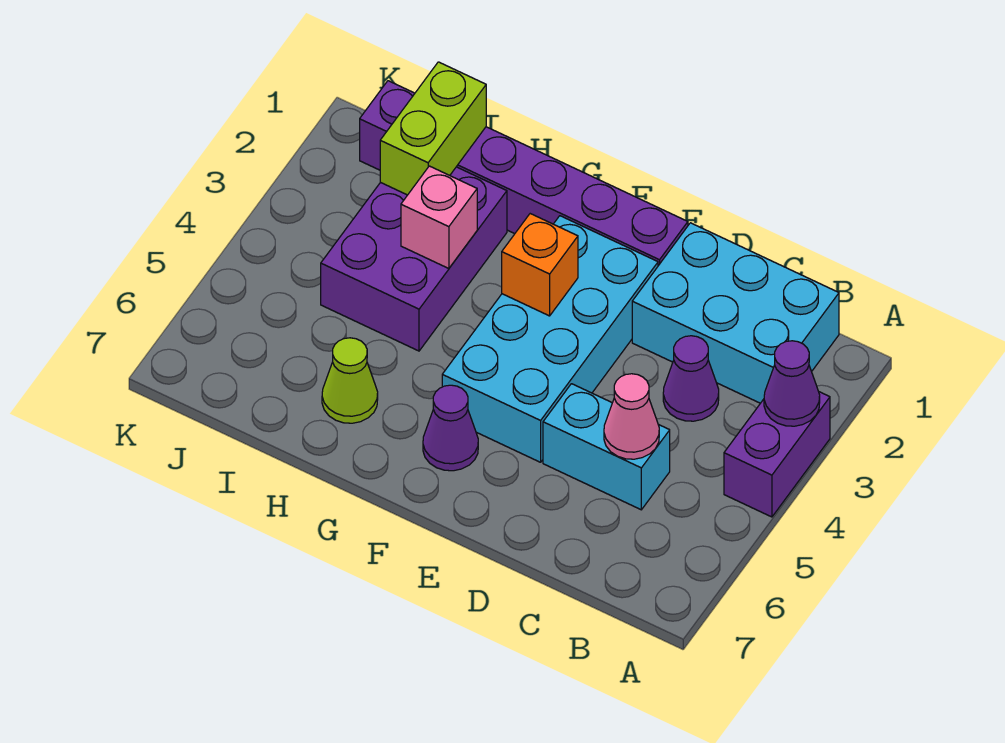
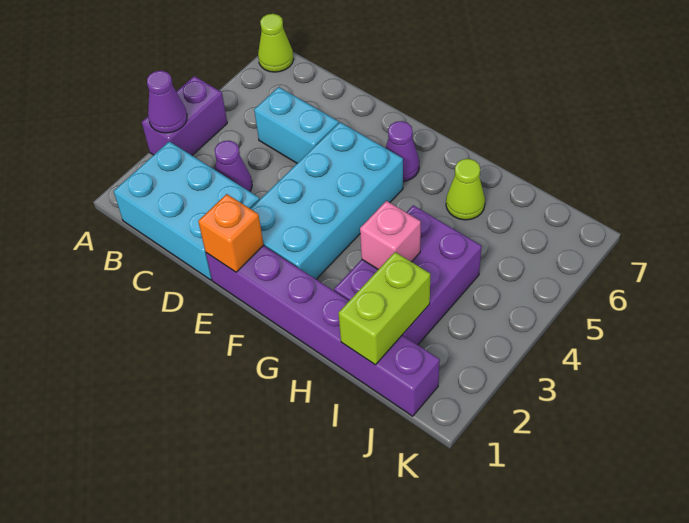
none -> lime 1x1 cone [258,14,294,72]
pink 1x1 cone [604,374,659,459] -> none
orange 1x1 brick [502,214,578,316] -> orange 1x1 brick moved to [198,194,264,272]

